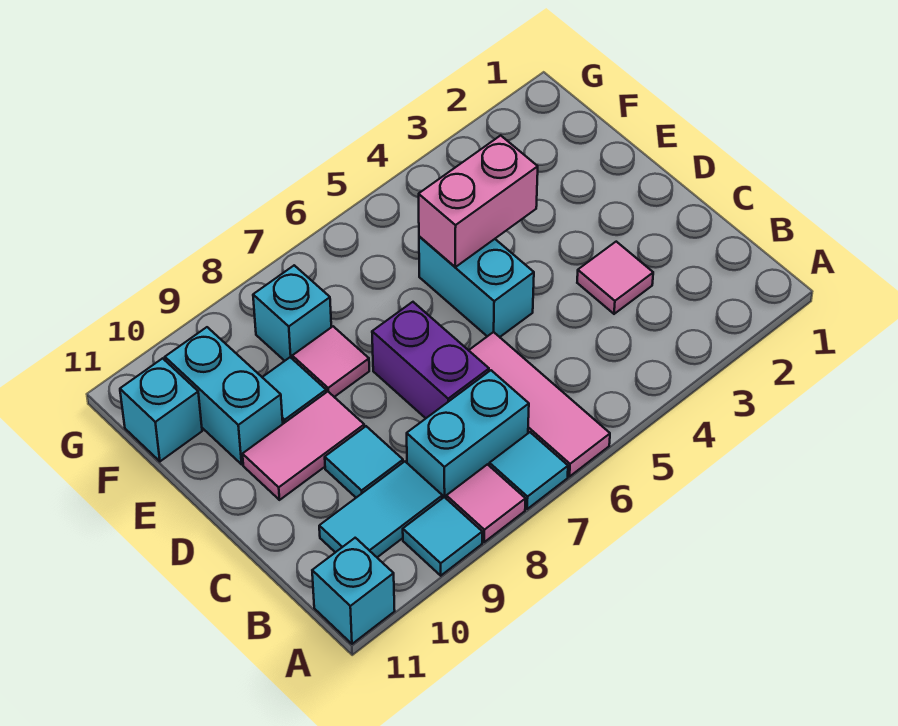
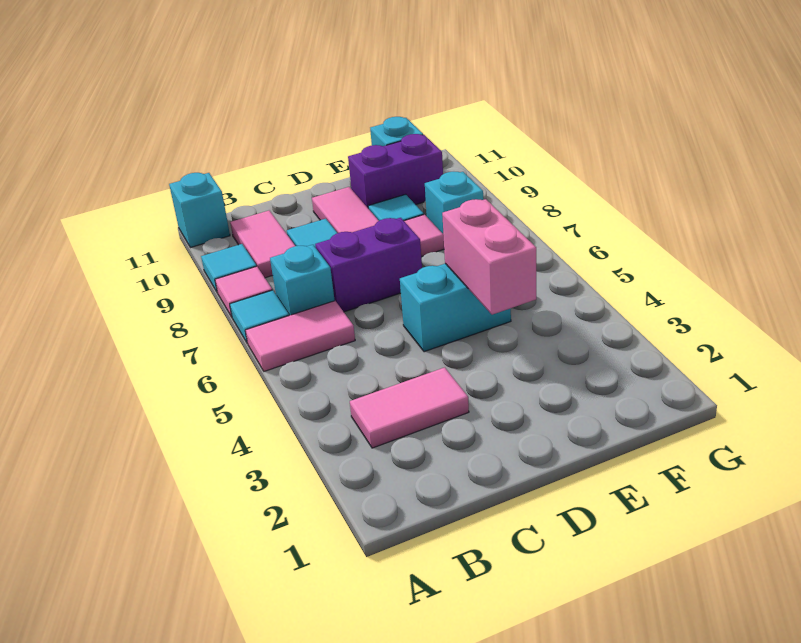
pink 1x3 tile [469,332,610,477] -> pink 1x2 tile [245,301,355,371]
cyan 1x2 brick [407,370,529,498] -> cyan 1x1 brick [270,245,335,316]
cyan 1x2 tile [319,462,442,557] -> pink 1x2 tile [230,211,295,278]
pink 1x1 tile [577,242,653,314] -> pink 1x2 tile [350,367,469,448]
cyan 1x2 brick [165,327,283,464] -> purple 1x2 brick [348,134,443,208]

